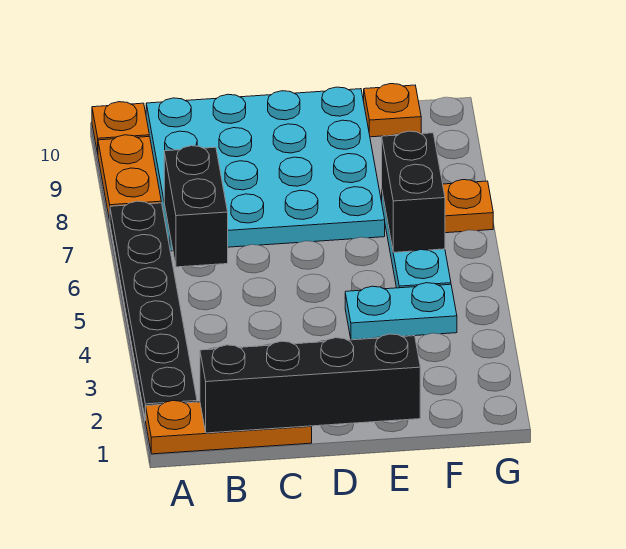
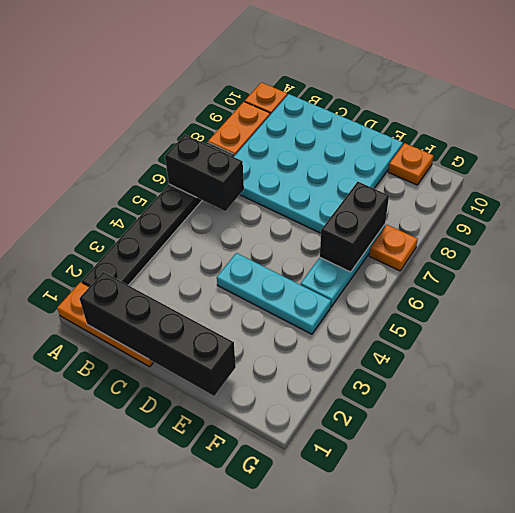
black 1x2 brick [164,146,228,267] -> black 1x2 brick turned to [165,134,244,211]
cyan 1x2 plate [345,283,457,340] -> cyan 1x3 plate [217,253,331,334]

